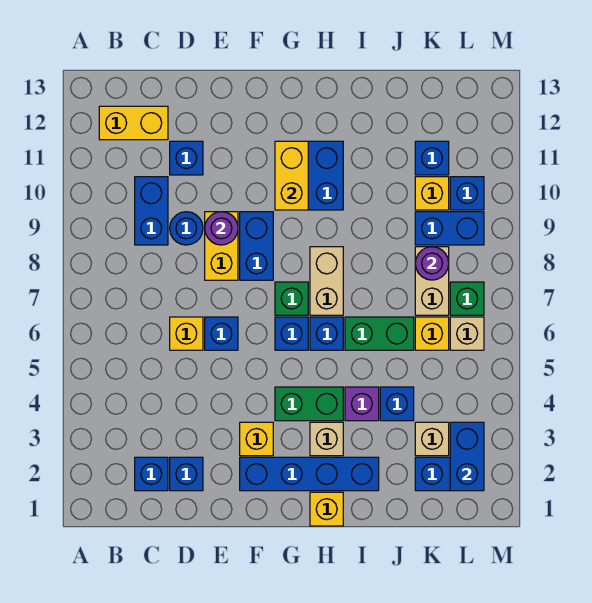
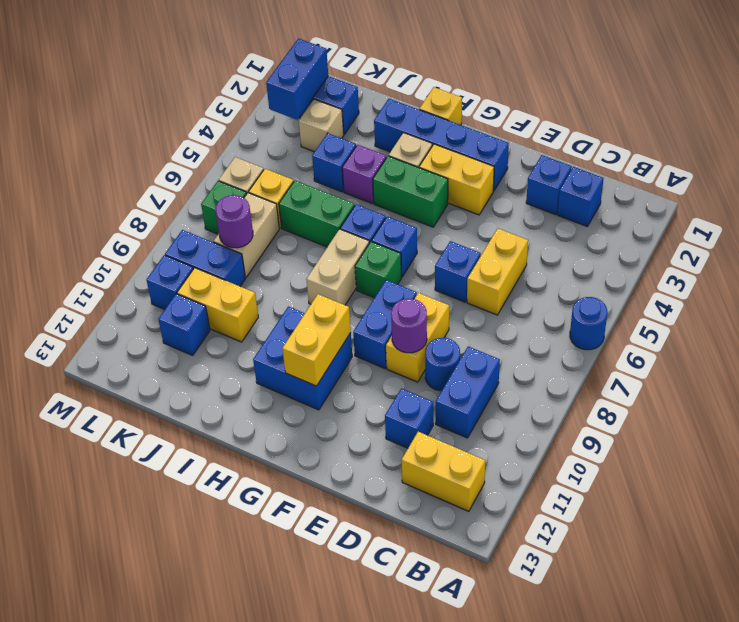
none -> blue 1x1 round brick [570,297,607,350]
yellow 1x1 brick [170,317,203,350] -> yellow 1x2 brick [467,228,528,315]
yellow 1x1 brick [240,422,273,456] -> yellow 1x2 brick [419,144,494,215]
yellow 1x1 brick [415,177,449,210] -> yellow 1x2 brick [177,268,258,342]

